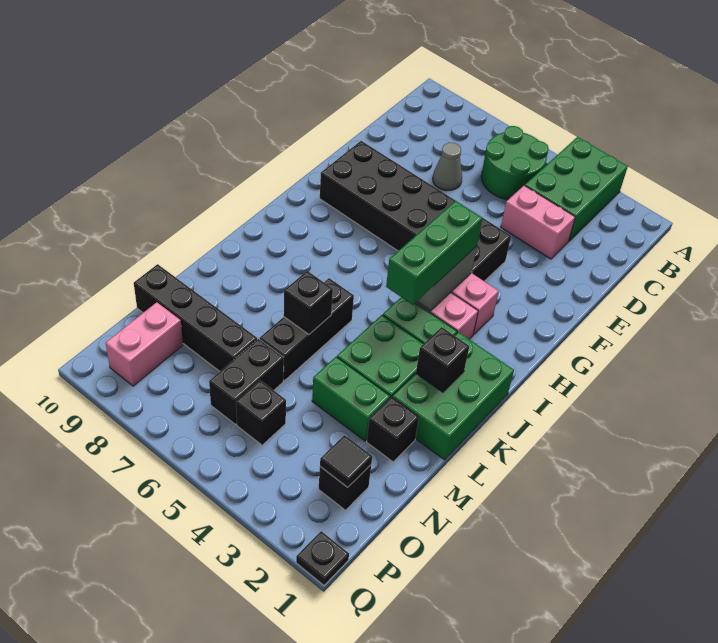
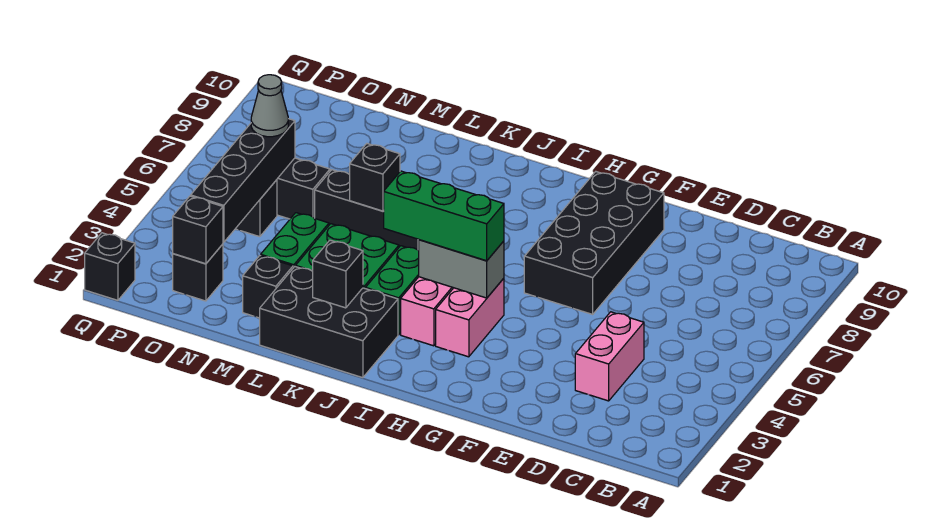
green 2x3 brick [525,137,628,241] -> none
green 2x2 round brick [481,126,549,200] -> none
grey 1x1 cone [433,143,462,190] -> grey 1x1 cone moved to [251,75,288,137]
black 2x6 brick [320,141,511,281] -> black 2x4 brick [524,172,664,314]
green 2x3 brick [393,332,514,460] -> black 2x3 brick [260,267,398,378]
black 1x4 brick [134,264,257,371] -> black 1x4 brick moved to [191,119,295,242]
black 1x1 tile [320,435,372,487] -> black 1x1 brick [173,196,223,264]
pink 1x2 brick [106,302,183,386] -> none
black 1x1 plate [296,531,349,585] -> black 1x1 brick [85,233,135,300]

